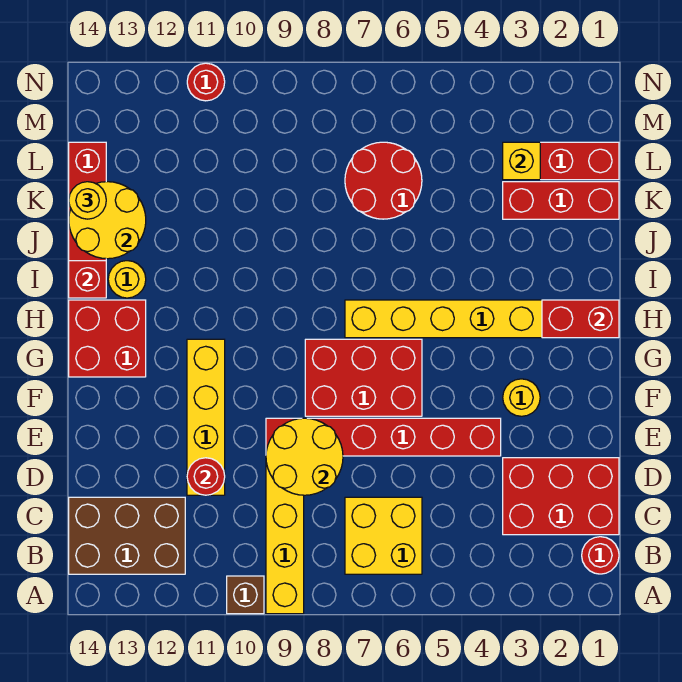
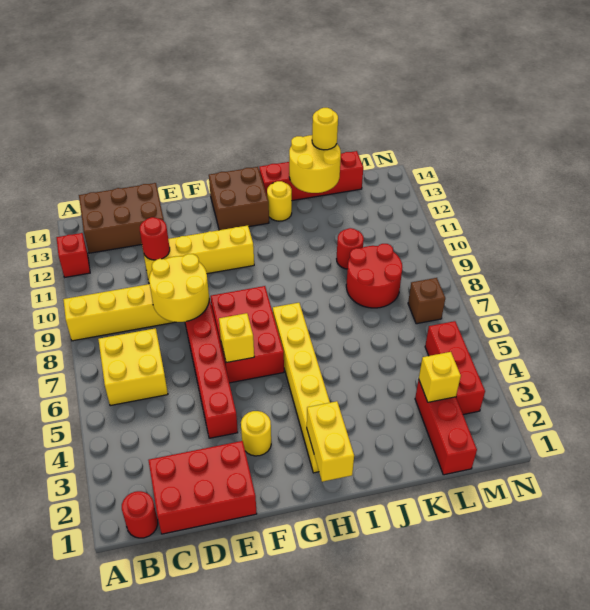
brown 1x1 brick [227,576,264,614] -> brown 1x1 brick moved to [408,278,445,324]
brown 2x3 brick [69,497,185,574] -> brown 2x3 brick turned to [79,183,164,253]
red 2x3 brick [503,458,619,535] -> red 2x3 brick turned to [148,441,257,534]
none -> yellow 1x1 brick [219,313,254,363]
red 2x2 brick [69,300,146,377] -> brown 2x2 brick [209,167,269,230]
red 1x2 brick [542,300,619,338] -> yellow 1x2 brick [307,401,354,482]
red 1x1 brick [69,261,106,298] -> red 1x1 brick moved to [56,233,90,277]
red 1x3 brick [503,182,619,219] -> red 1x3 brick moved to [425,321,485,415]
red 2x2 round brick [345,142,422,219] -> red 2x2 round brick moved to [346,244,402,308]
red 1x1 round brick [187,63,225,101] -> red 1x1 round brick moved to [337,228,364,269]

